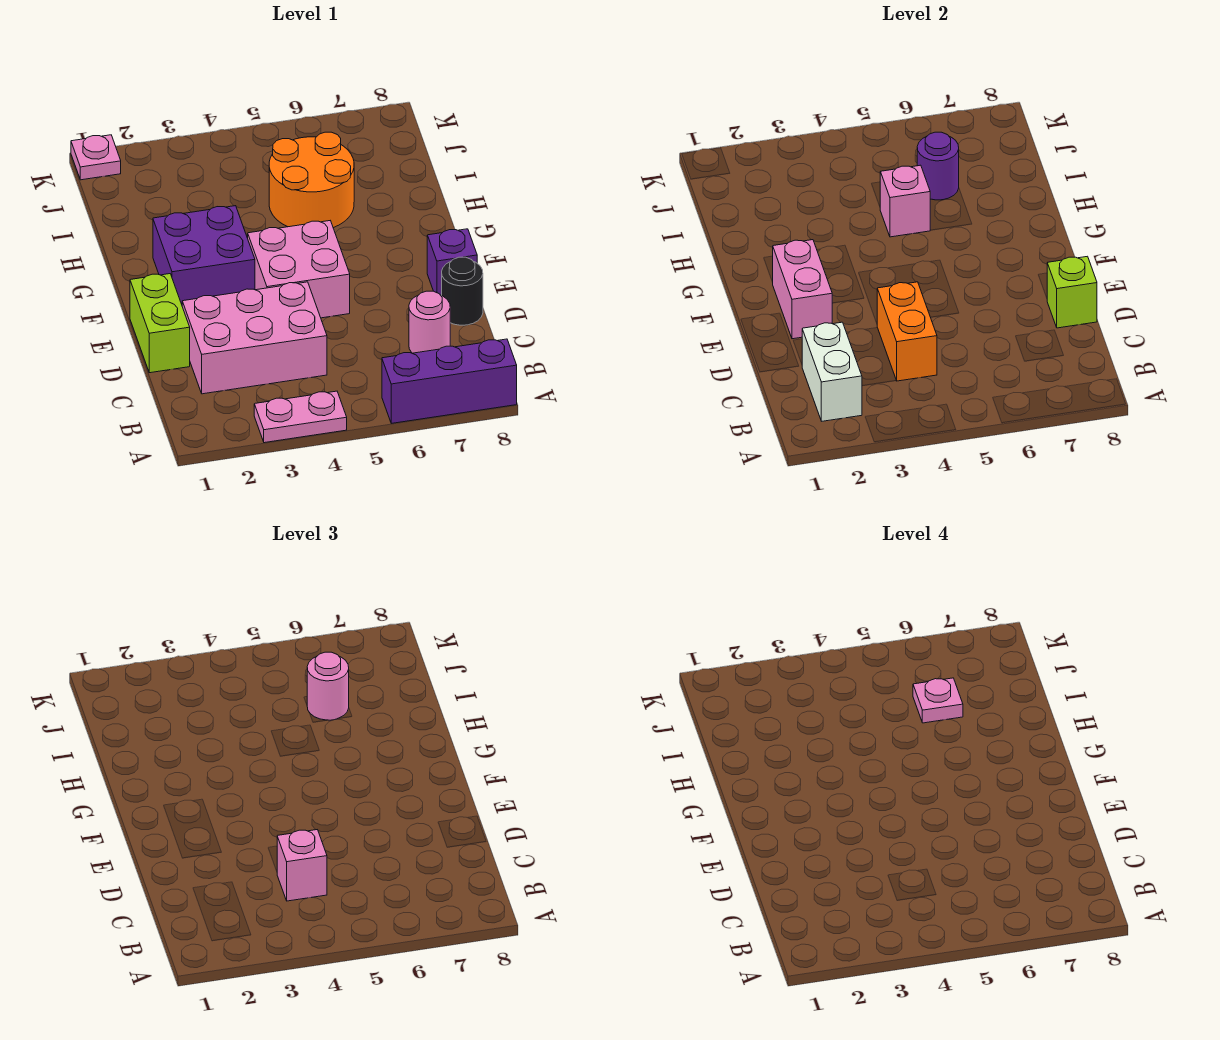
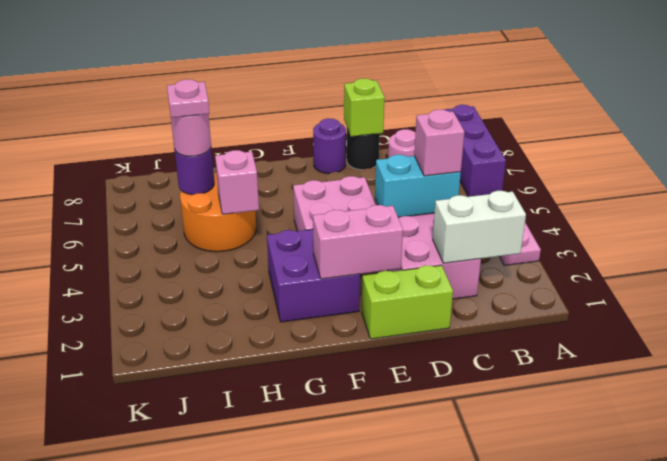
orange 1x2 brick [877,282,937,381] -> cyan 1x2 brick [375,155,461,217]
purple 1x1 brick [427,229,477,295] -> purple 1x1 round brick [313,118,346,174]
pink 1x1 plate [71,135,121,180] -> none

